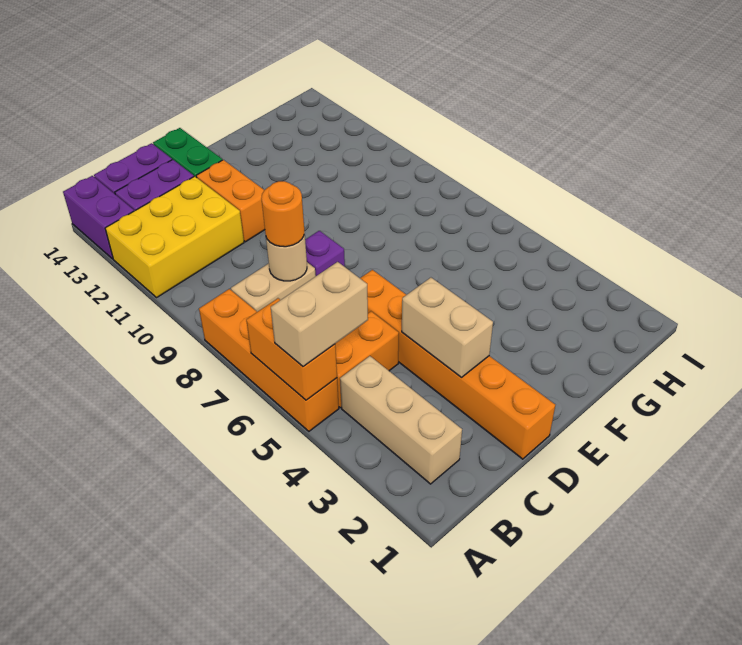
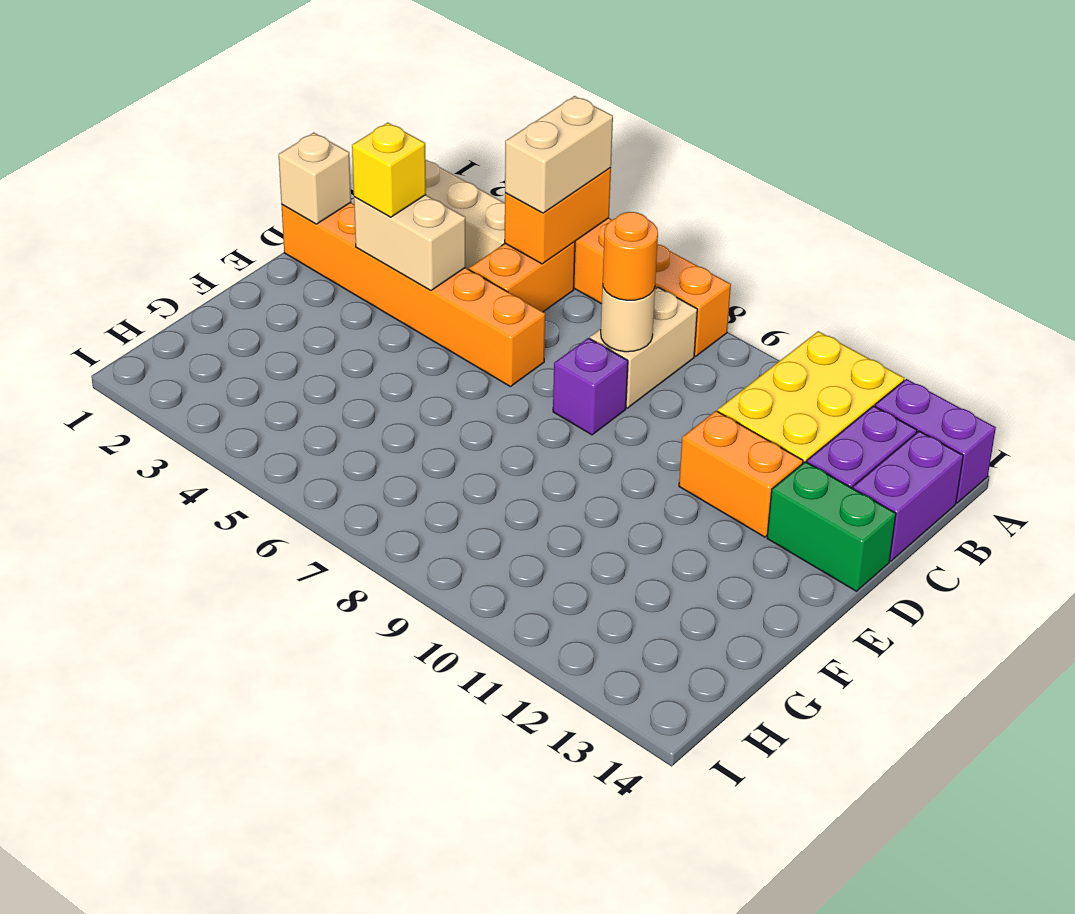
orange 1x2 brick [246,298,337,400] -> orange 1x2 brick turned to [505,168,611,264]
none -> tan 1x1 brick [279,133,351,224]
none -> yellow 1x1 brick [352,123,426,217]

